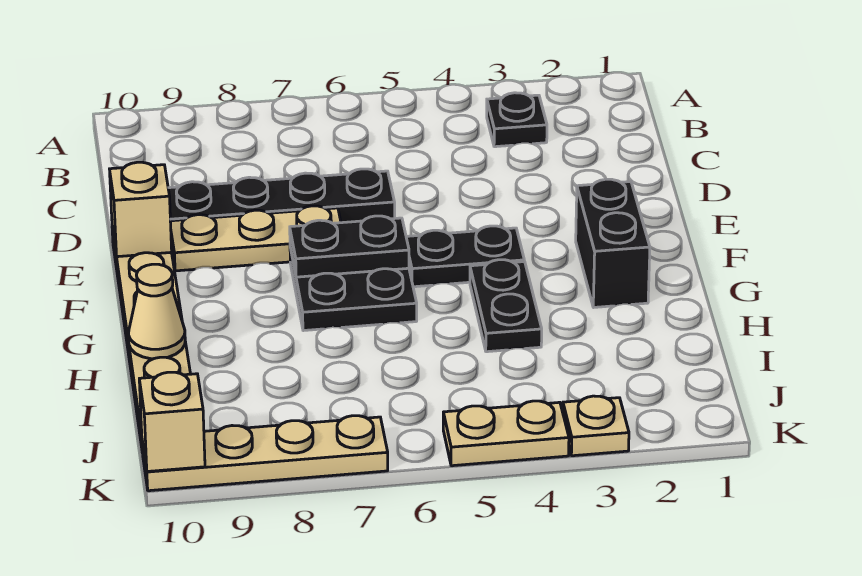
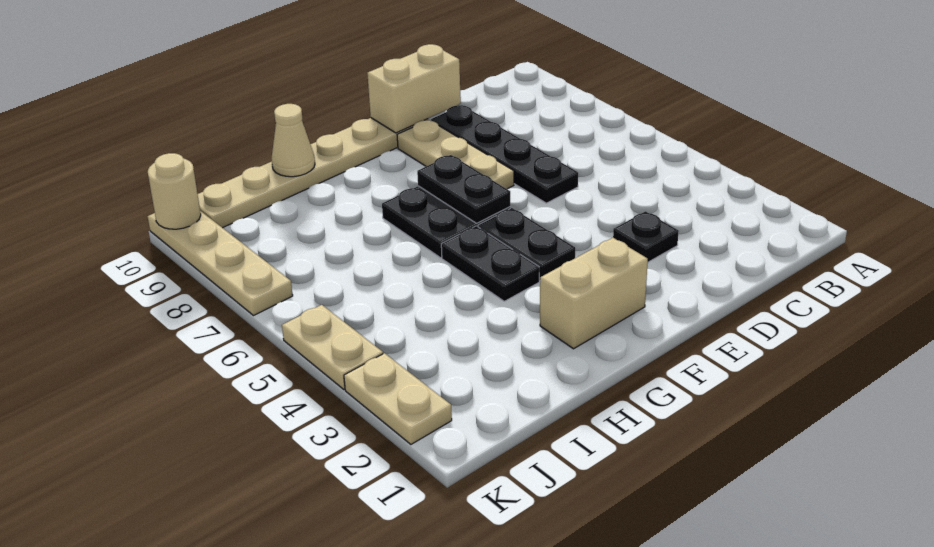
black 1x1 plate [487,93,547,147] -> black 1x1 plate moved to [613,211,679,262]
tan 1x1 brick [110,162,172,257] -> tan 1x2 brick [367,44,461,133]
black 1x2 brick [576,179,650,307] -> tan 1x2 brick [540,238,648,349]
black 1x2 plate [470,260,542,352] -> black 1x2 plate turned to [441,226,539,301]
tan 1x1 plate [563,396,629,456] -> tan 1x2 plate [344,353,452,444]
tan 1x1 brick [139,372,205,472] -> tan 1x1 round brick [148,153,201,229]

